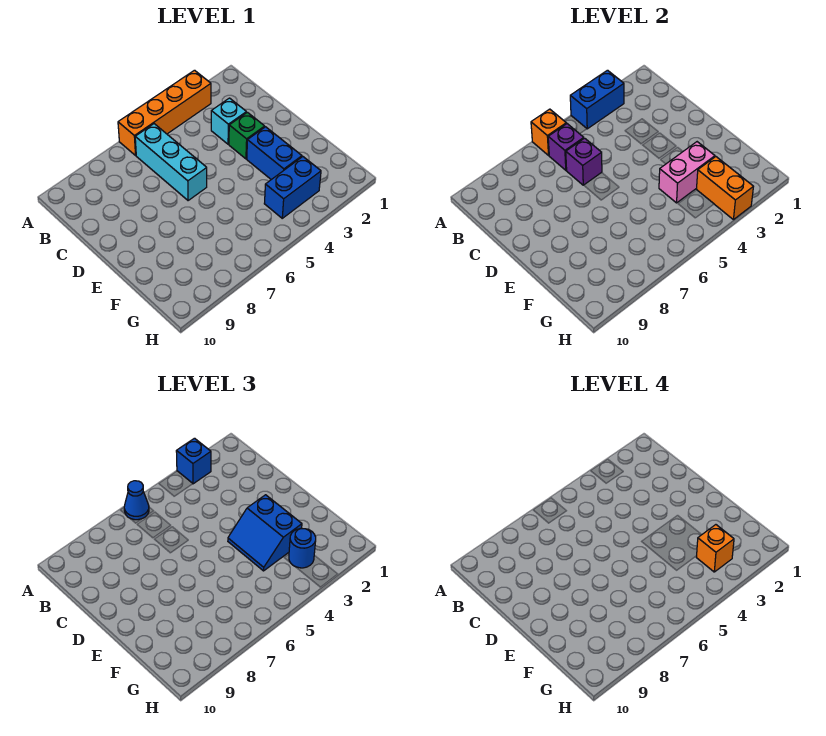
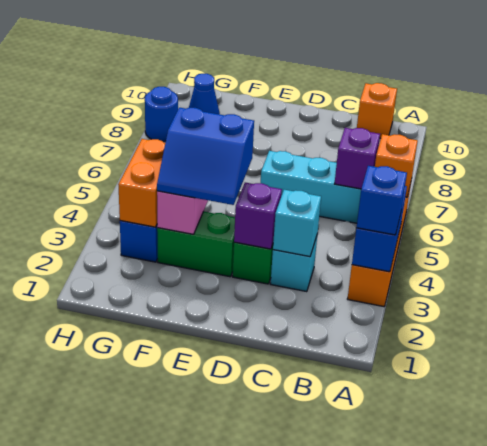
blue 1x1 cone [124,481,149,520] -> blue 1x1 cone moved to [189,74,220,114]
none -> cyan 1x1 brick [273,190,321,257]
purple 1x1 brick [566,138,602,185] -> purple 1x1 brick moved to [234,183,282,249]
blue 1x2 brick [247,127,302,180] -> green 1x2 brick [157,212,235,277]
blue 2x2 slope [228,495,302,571] -> blue 2x2 slope turned to [157,108,254,205]
orange 1x2 brick [696,157,753,220] -> orange 1x2 brick turned to [118,139,165,227]
blue 1x1 round brick [289,528,316,568] -> blue 1x1 round brick moved to [145,87,178,141]
orange 1x1 brick [696,525,734,572] -> orange 1x1 brick moved to [357,83,397,138]

